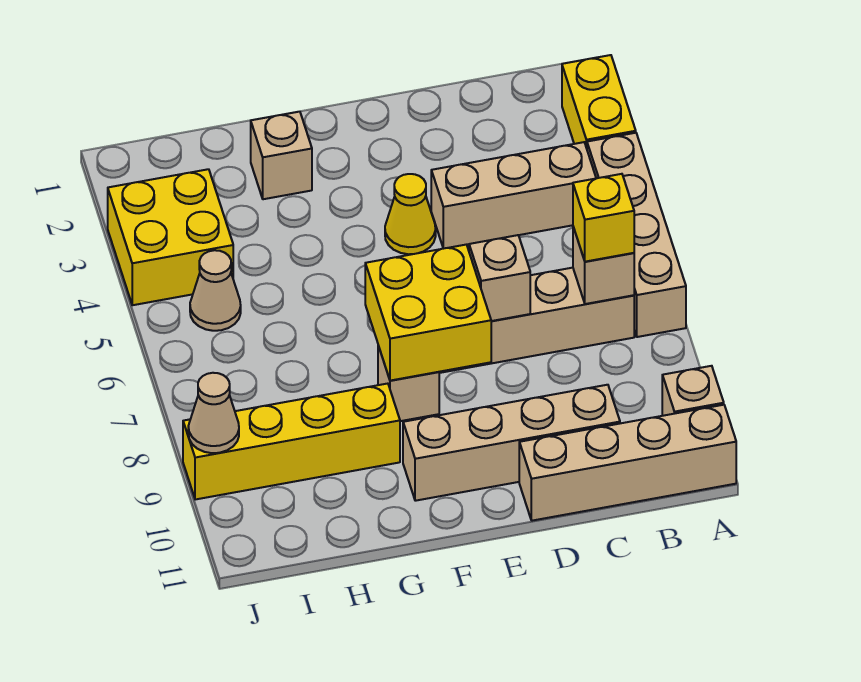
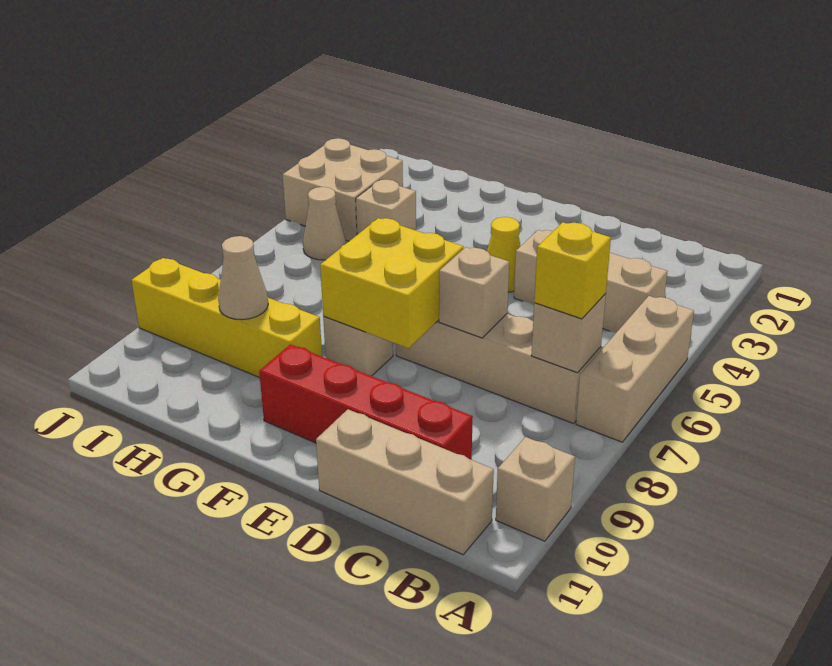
yellow 1x2 brick [562,55,636,148] -> none
tan 1x4 brick [587,133,686,337] -> tan 1x3 brick [576,296,694,442]
tan 1x4 brick [519,405,736,521] -> tan 1x3 brick [316,409,494,555]
tan 1x4 brick [403,385,620,501] -> red 1x4 brick [259,344,473,460]
tan 1x1 brick [251,112,312,199] -> tan 1x1 brick moved to [356,179,416,235]
yellow 2x2 brick [108,169,233,305] -> tan 2x2 brick [283,138,403,241]
tan 1x1 cone [188,373,239,453] -> tan 1x1 cone moved to [218,236,268,320]

